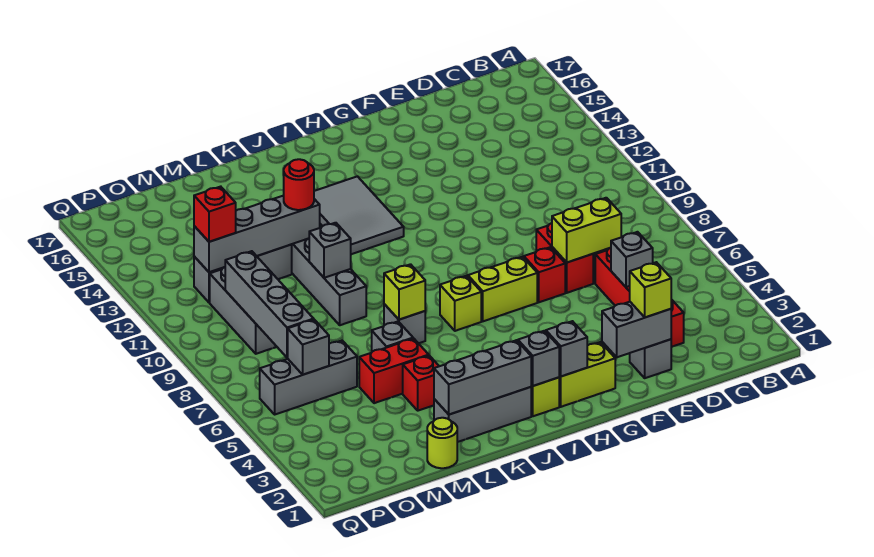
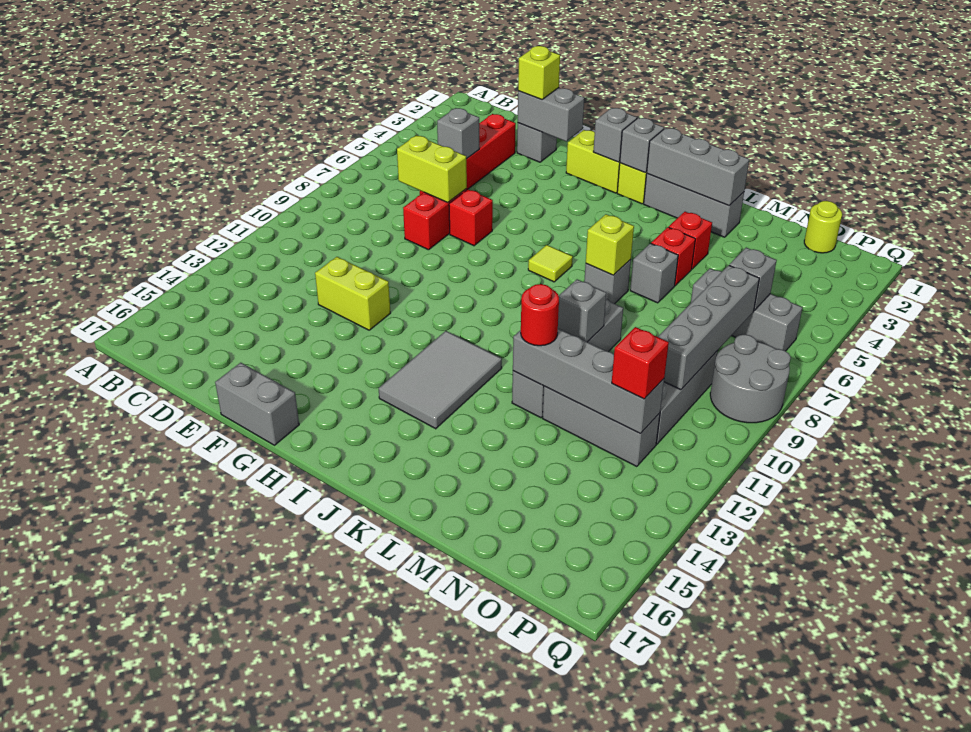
none -> grey 1x2 brick [215,363,299,445]
lime 1x2 brick [468,257,537,321] -> lime 1x2 brick moved to [315,257,390,330]
lime 1x1 brick [440,276,481,331] -> lime 1x1 tile [528,245,573,282]
red 1x2 brick [359,338,429,403] -> red 1x1 brick [651,227,695,286]
lime 1x1 round brick [427,418,457,468] -> lime 1x1 round brick moved to [804,201,842,253]
none -> grey 2x2 round brick [710,334,791,423]

